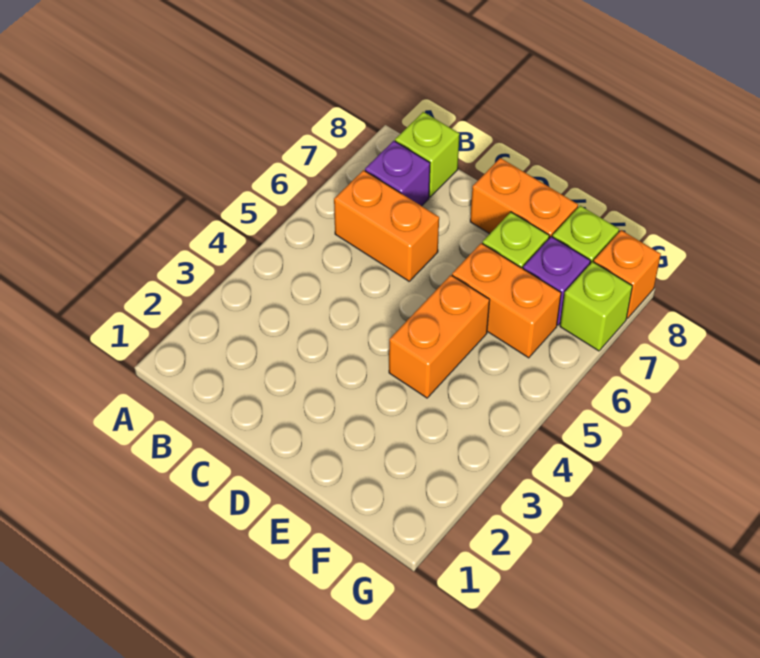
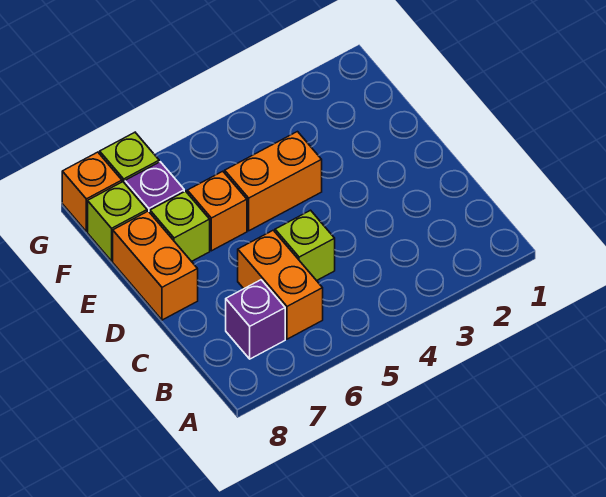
lime 1x1 brick [395,112,460,197] -> lime 1x1 brick moved to [275,210,335,281]
orange 1x2 brick [452,243,561,358] -> orange 1x1 brick [187,171,247,251]

